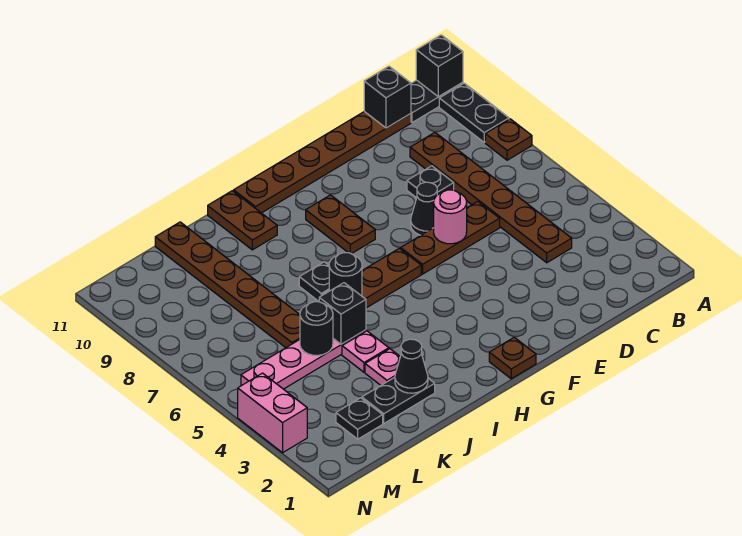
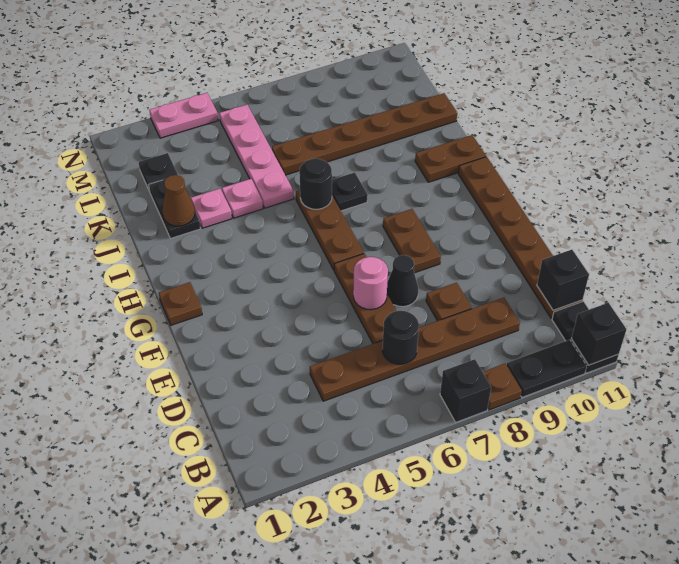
black 1x1 plate [407,166,454,198] -> brown 1x1 plate [426,283,472,321]
brown 1x2 plate [306,195,375,254] -> brown 1x2 plate turned to [383,209,441,273]
black 1x1 cone [395,339,428,393] -> brown 1x1 cone [162,175,195,226]
black 1x1 brick [319,283,366,344] -> black 1x1 brick moved to [440,359,491,422]
black 1x1 round brick [300,302,333,355] -> black 1x1 round brick moved to [382,311,419,364]
pink 1x2 brick [238,373,307,453] -> pink 1x2 plate [149,93,218,138]

